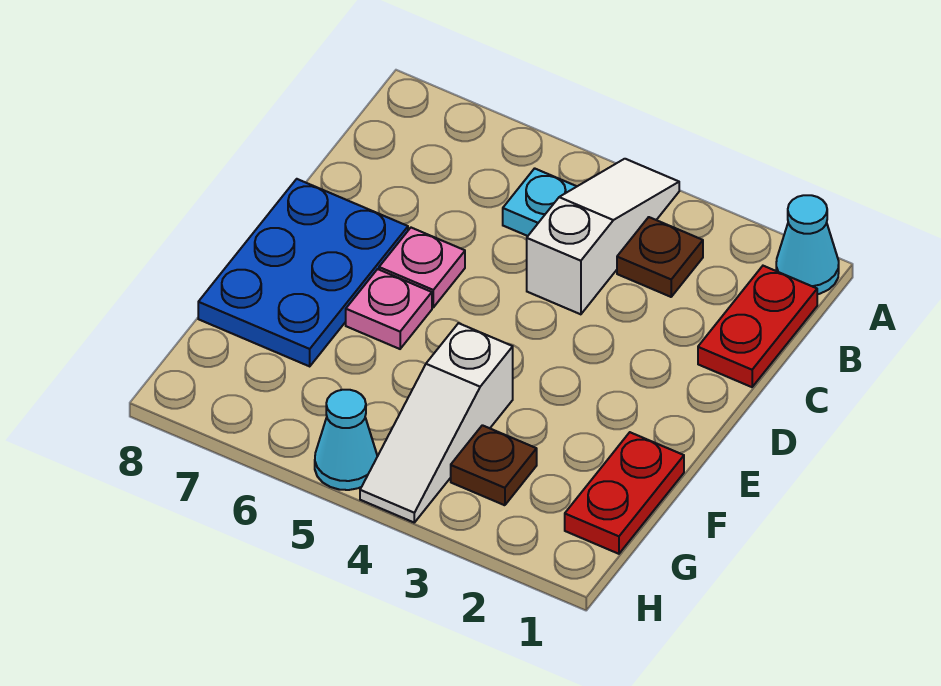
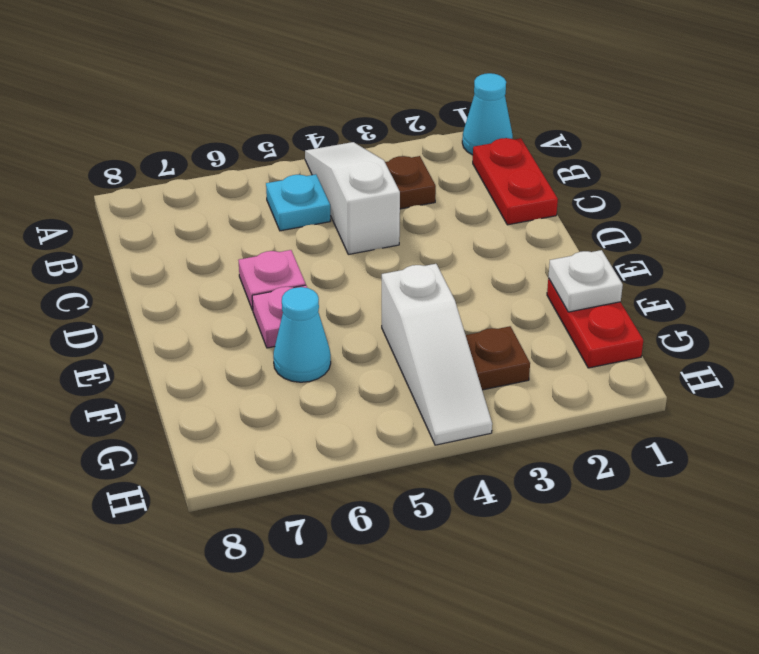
blue 2x3 plate [198,179,408,366] -> none
none -> white 1x1 plate [548,250,623,312]
cyan 1x1 cone [315,390,377,490] -> cyan 1x1 cone moved to [273,287,331,382]

